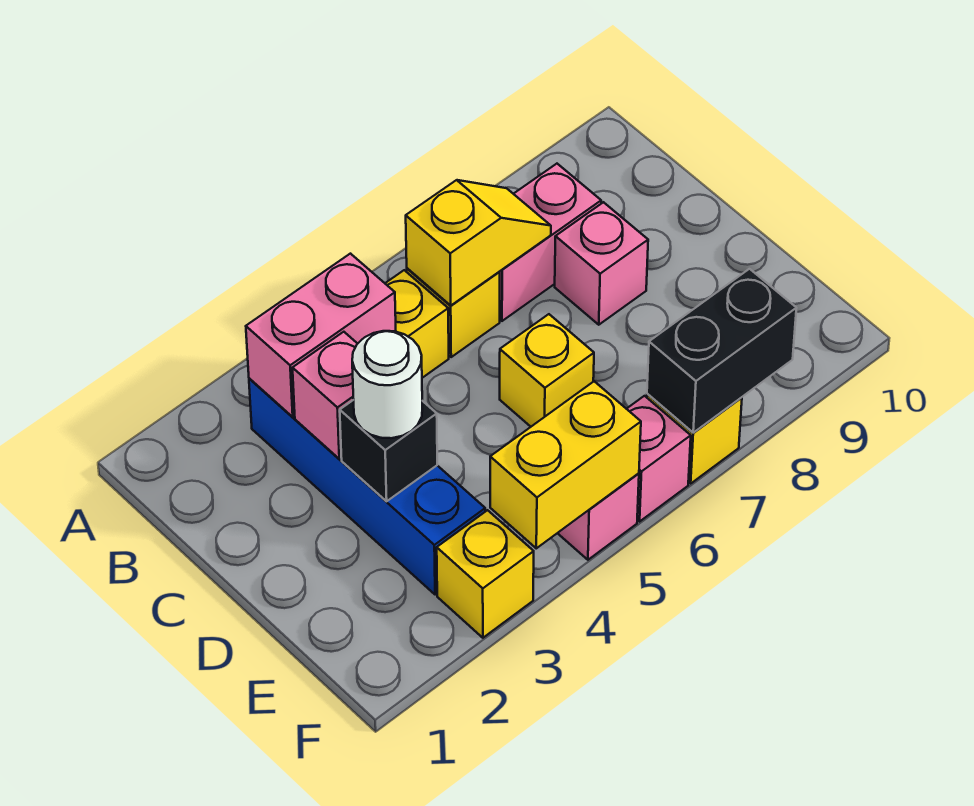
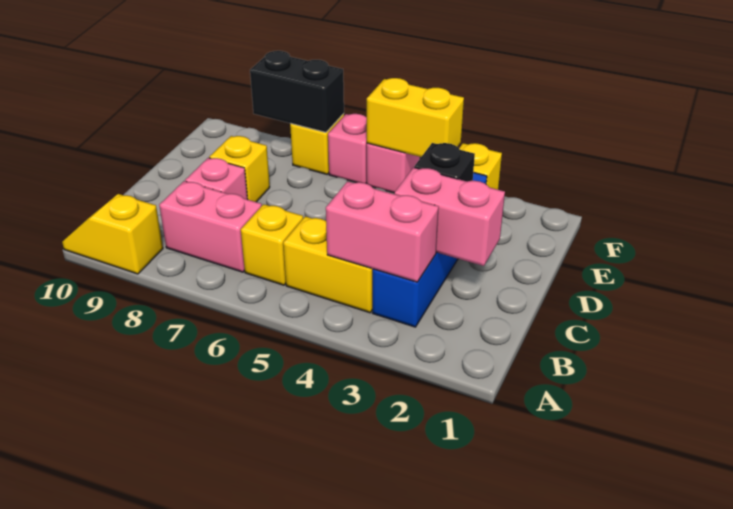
yellow 1x2 slope [406,180,551,305] -> yellow 1x2 slope moved to [62,194,163,274]
pink 1x1 brick [293,332,357,459] -> pink 1x2 brick [394,168,505,266]
white 1x1 round brick [352,331,422,438] -> none
yellow 1x1 brick [500,314,594,427] -> yellow 1x1 brick moved to [209,136,270,202]

